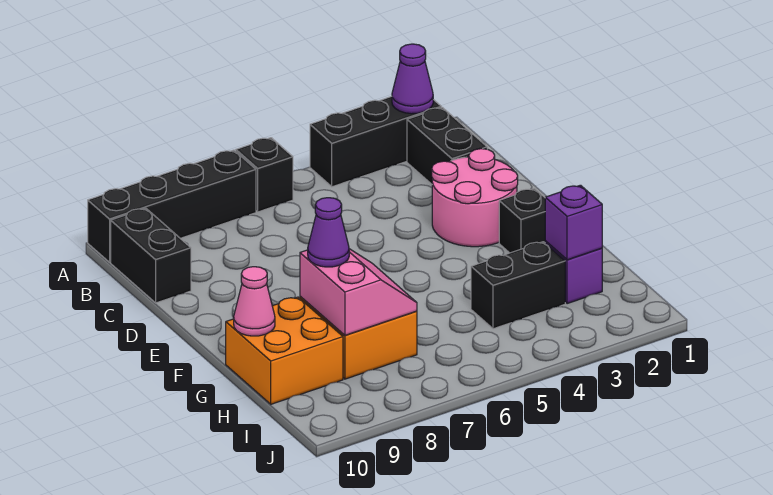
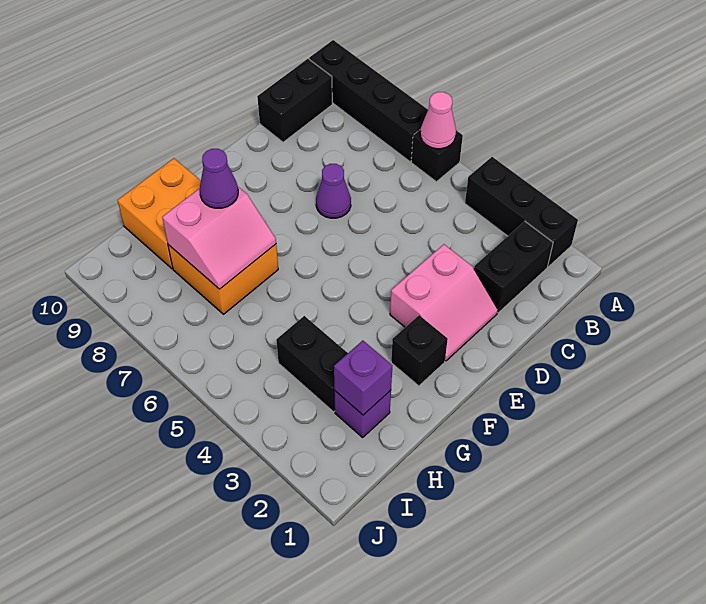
purple 1x1 cone [392,44,433,114] -> purple 1x1 cone moved to [316,164,351,218]
pink 2x2 round brick [432,149,518,247] -> pink 2x2 slope [390,244,498,361]
pink 1x1 cone [234,267,275,336] -> pink 1x1 cone moved to [420,92,456,149]

